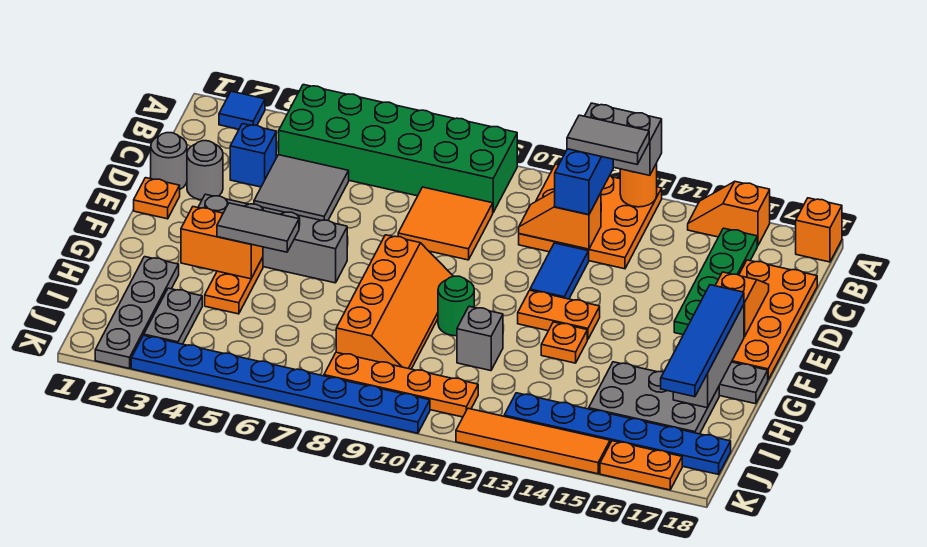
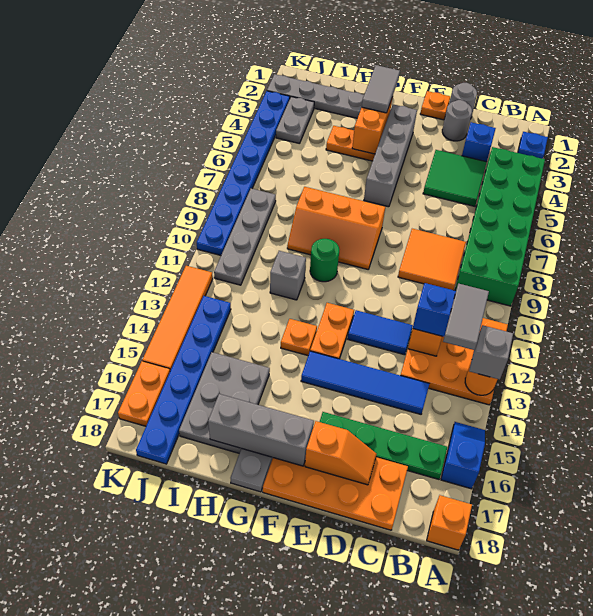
blue 1x1 tile [219,91,265,129] -> blue 1x1 plate [518,132,548,159]
grey 1x2 brick [585,103,662,175] -> grey 1x1 brick [469,325,513,380]
orange 1x2 slope [688,182,770,246] -> blue 1x2 slope [441,422,485,489]
grey 2x2 tile [254,155,349,220] -> green 2x2 tile [423,150,487,206]
orange 2x4 slope [336,235,453,369] -> orange 2x3 slope [287,187,385,269]
blue 1x4 tile [661,285,744,397] -> blue 1x4 tile moved to [301,351,429,414]
grey 1x2 tile [217,203,299,252] -> grey 1x2 tile moved to [362,65,400,113]
grey 1x2 plate [144,288,202,344] -> grey 1x2 plate turned to [276,97,314,144]
orange 1x4 plate [324,352,478,417] -> grey 1x4 plate [214,188,276,285]

